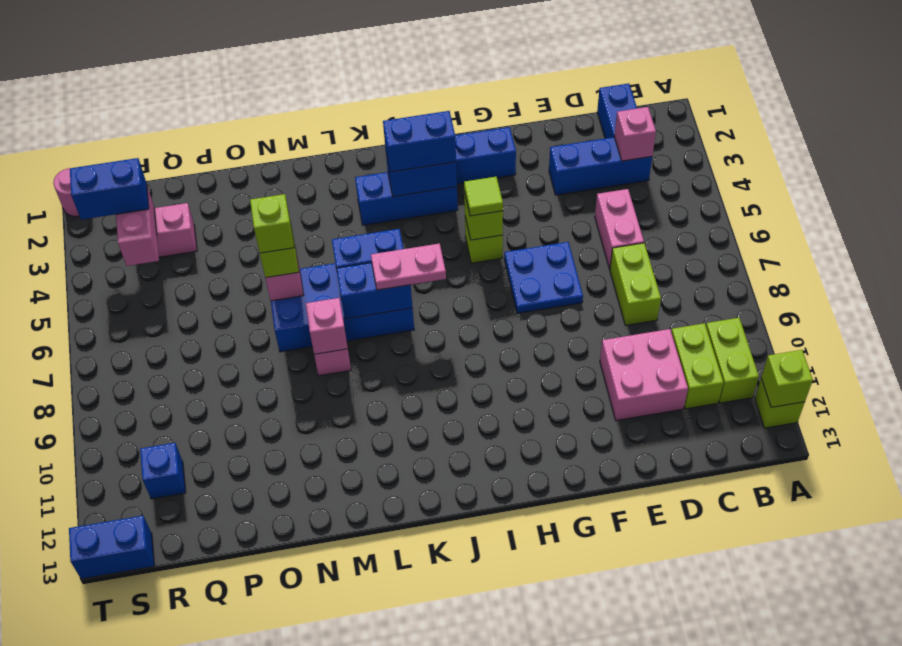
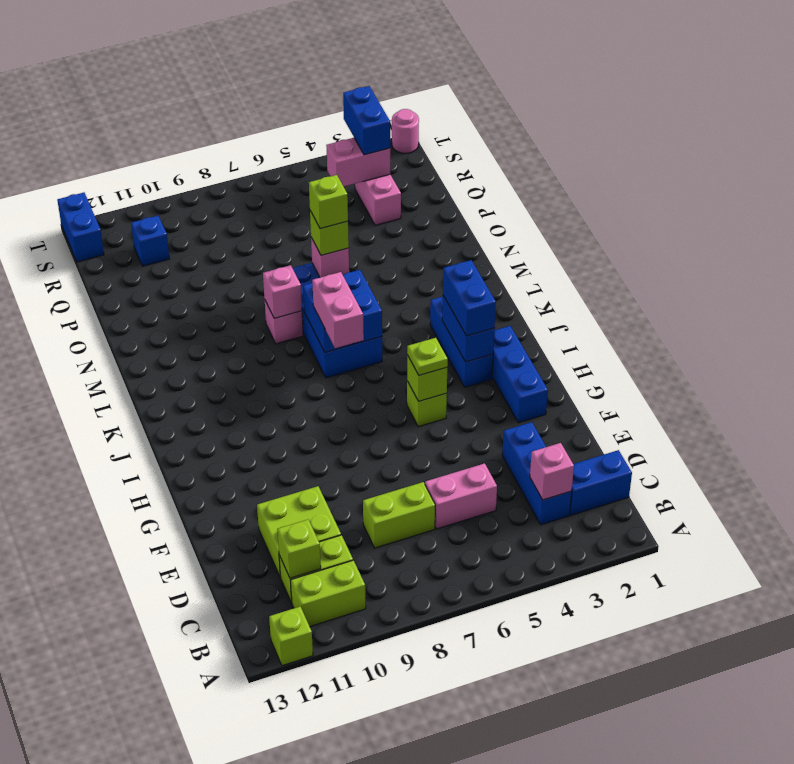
lime 1x1 brick [761,350,813,407] -> lime 1x1 brick moved to [277,520,321,578]
pink 2x2 brick [600,329,688,421] -> lime 2x2 brick [257,486,341,577]
blue 2x2 plate [504,242,583,313] -> none
lime 1x1 tile [464,177,503,216] -> lime 1x1 plate [407,338,448,375]
pink 1x2 plate [371,243,446,290] -> pink 1x2 brick [312,272,364,348]

